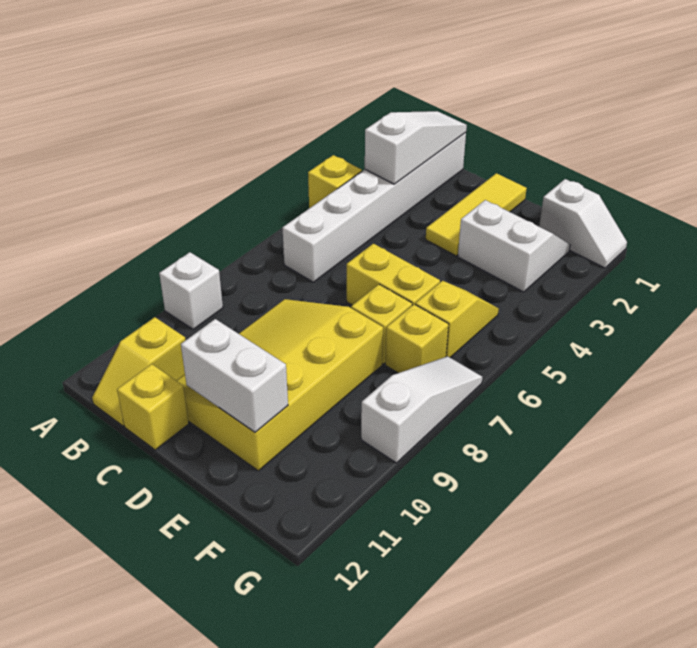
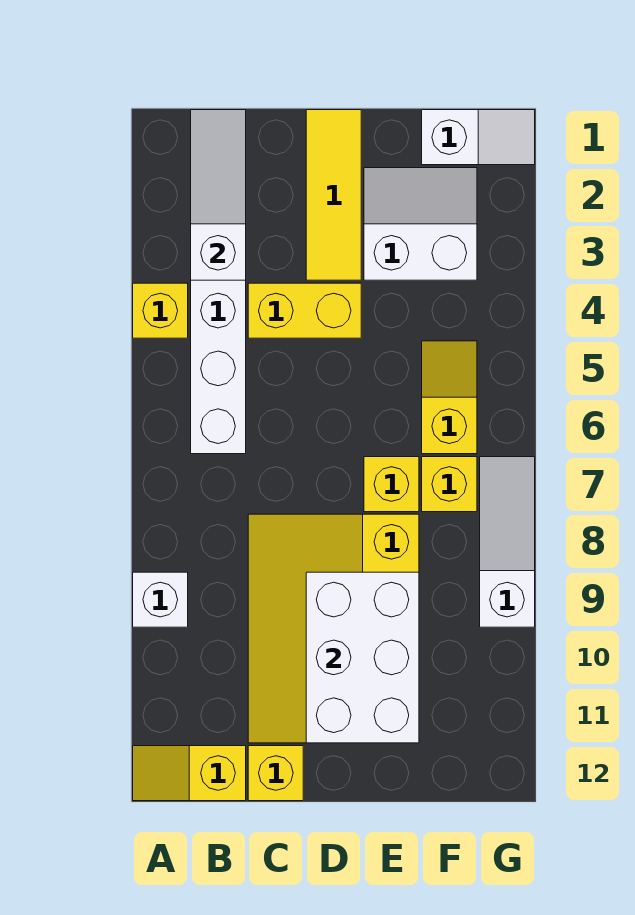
yellow 1x2 slope [92,317,186,426] -> yellow 1x2 slope turned to [133,746,246,801]
yellow 1x2 brick [347,244,440,305] -> yellow 1x2 brick moved to [248,283,361,338]
white 1x2 brick [181,319,288,432] -> white 2x3 brick [306,572,419,743]

